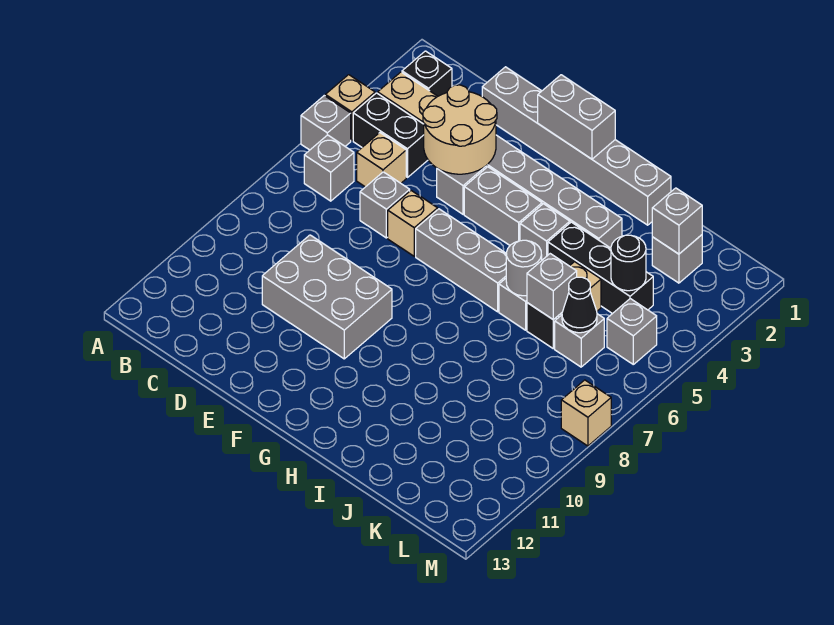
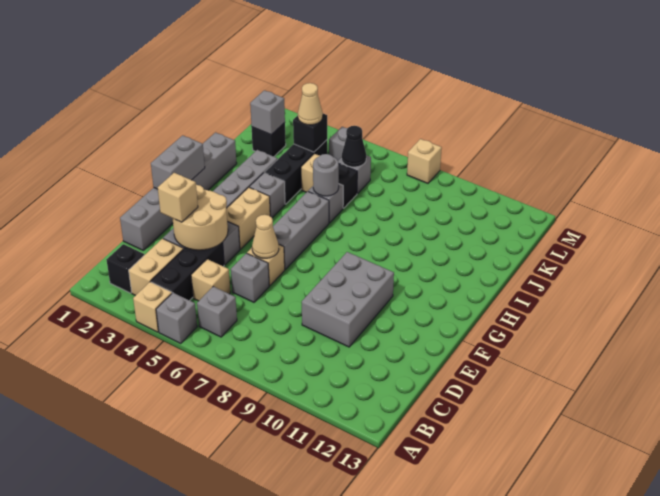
black 1x2 brick [353,93,428,177] -> black 1x3 brick [151,243,224,301]
none -> tan 1x1 brick [158,173,198,222]
none -> tan 1x1 cone [252,215,279,258]
grey 1x2 brick [464,167,542,245] -> tan 1x2 brick [226,187,270,249]
grey 1x1 brick [527,254,577,320] -> none
grey 1x1 brick [652,235,702,283] -> black 1x1 brick [252,123,286,156]
black 1x1 round brick [611,235,646,291] -> black 1x1 brick [293,114,327,152]
none -> tan 1x1 cone [298,83,323,125]

